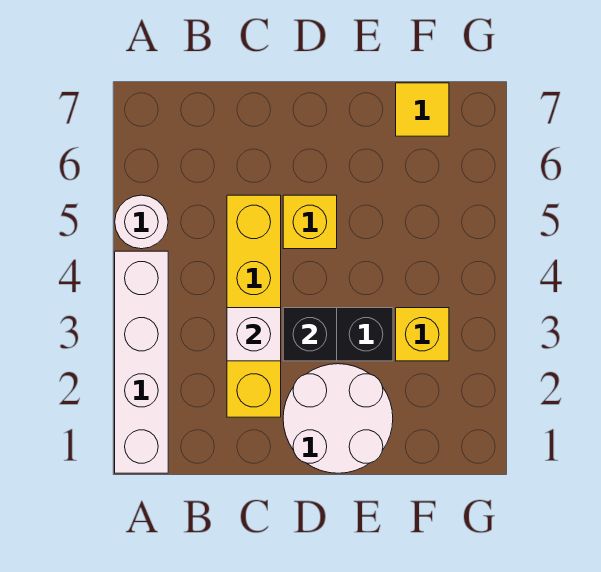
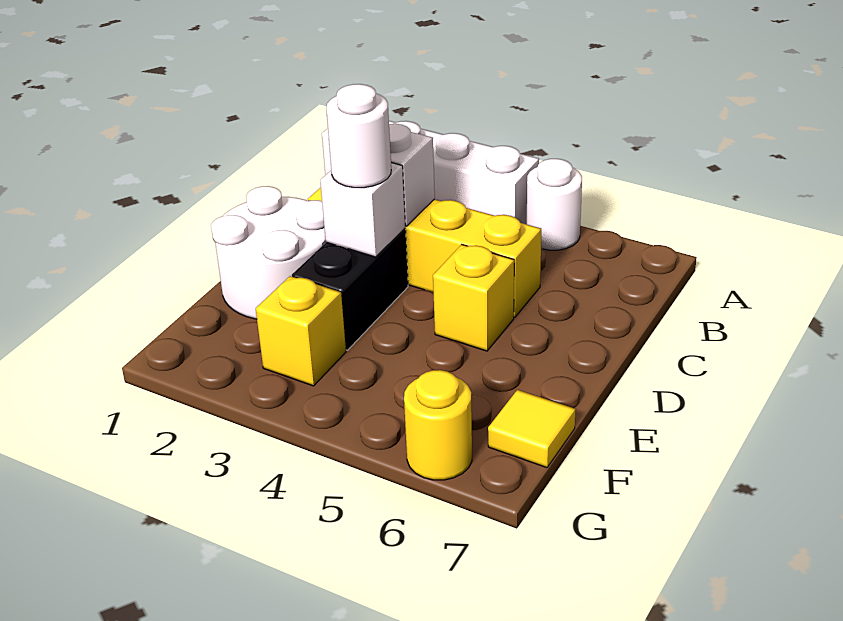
black 1x1 brick [283,308,337,361] -> white 1x1 brick [320,163,405,257]
none -> white 1x1 round brick [326,84,391,188]
none -> yellow 1x1 round brick [404,370,472,480]

